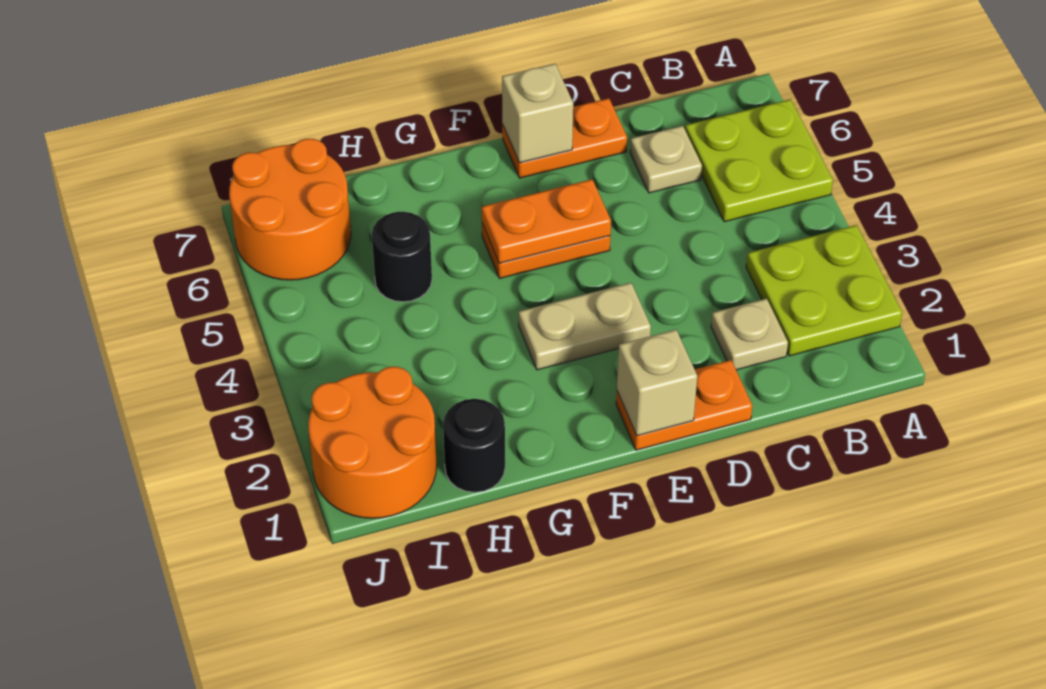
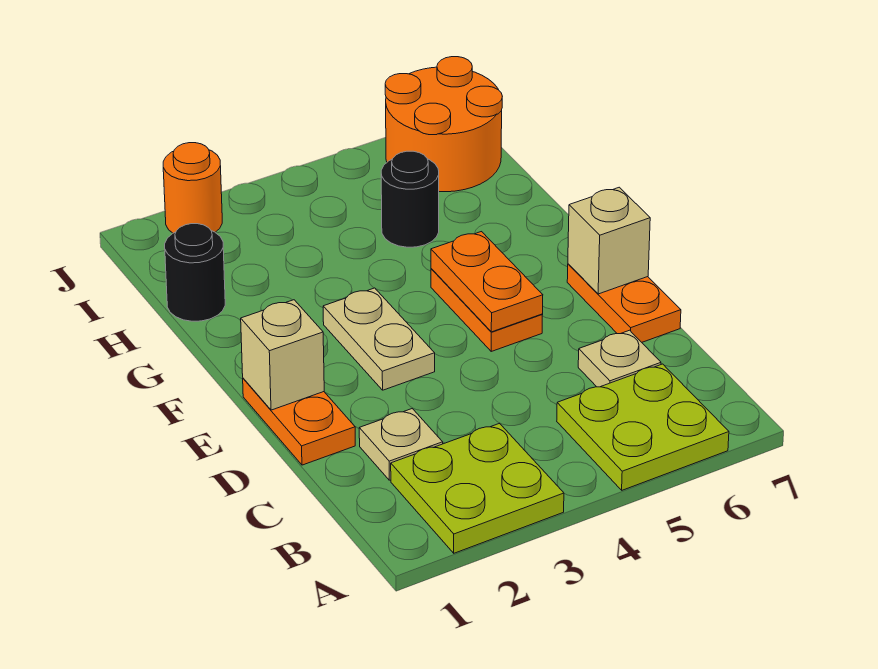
orange 2x2 round brick [308,367,437,518] -> orange 1x1 round brick [163,143,222,233]

